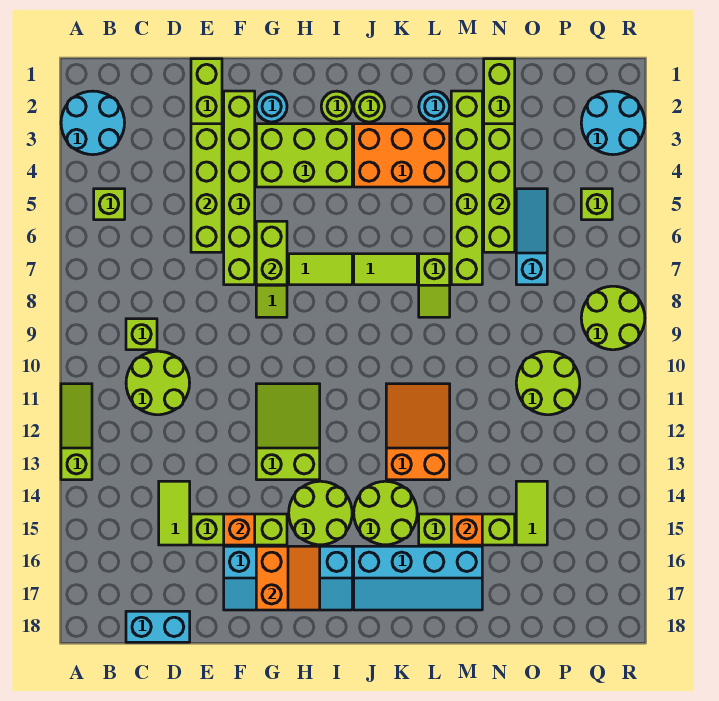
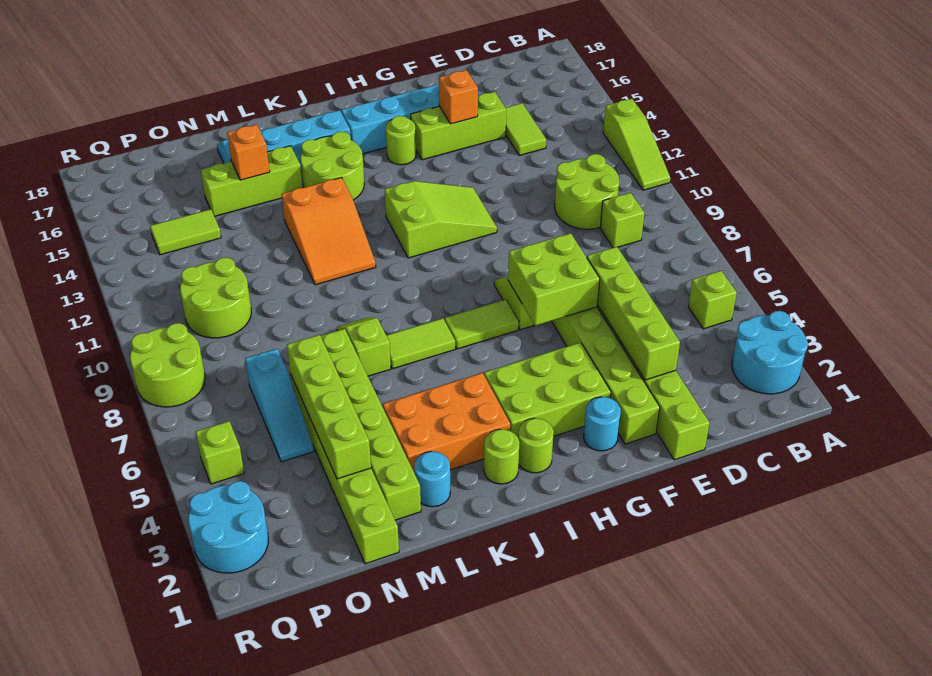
cyan 1x2 brick [126,611,190,642] -> none
lime 1x2 brick [256,221,287,285] -> lime 2x2 brick [508,233,600,326]
lime 2x3 slope [256,384,320,480] -> lime 2x3 slope turned to [385,181,497,258]
orange 2x2 slope [256,546,320,610] -> none
lime 2x2 round brick [289,481,352,545] -> lime 1x1 round brick [386,116,416,165]
lime 1x2 tile [516,481,547,545] -> lime 1x2 tile turned to [150,209,221,255]

